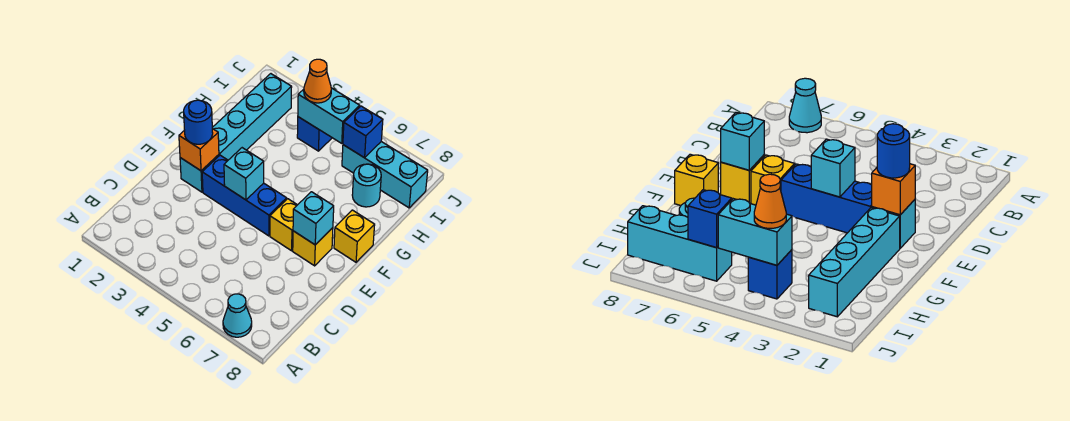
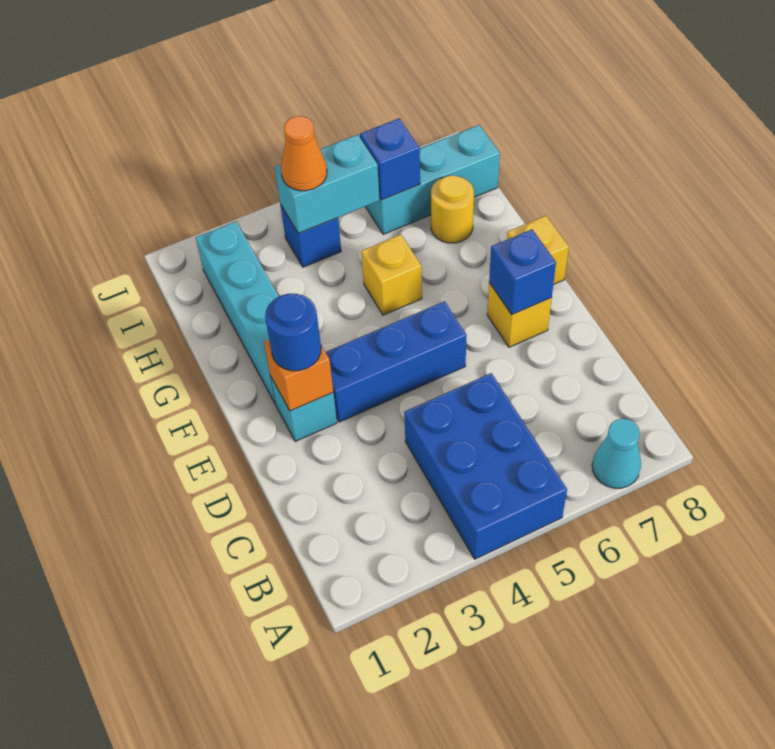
none -> blue 2x3 brick [404,373,567,559]
cyan 1x1 brick [224,148,264,200] -> none
yellow 1x1 brick [270,199,297,251] -> yellow 1x1 brick moved to [361,235,422,315]
cyan 1x1 brick [293,192,334,245] -> blue 1x1 brick [489,229,556,315]
cyan 1x1 round brick [352,164,381,207] -> yellow 1x1 round brick [431,176,474,243]

